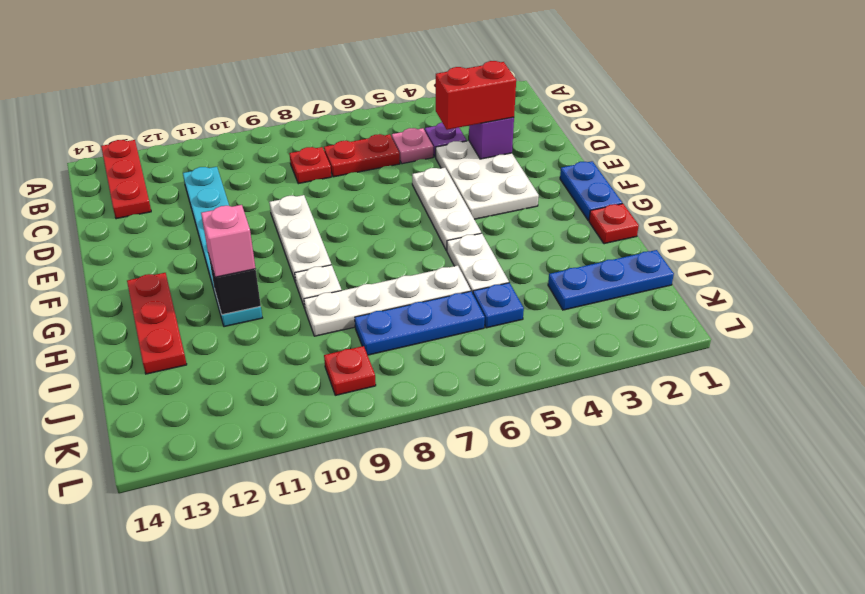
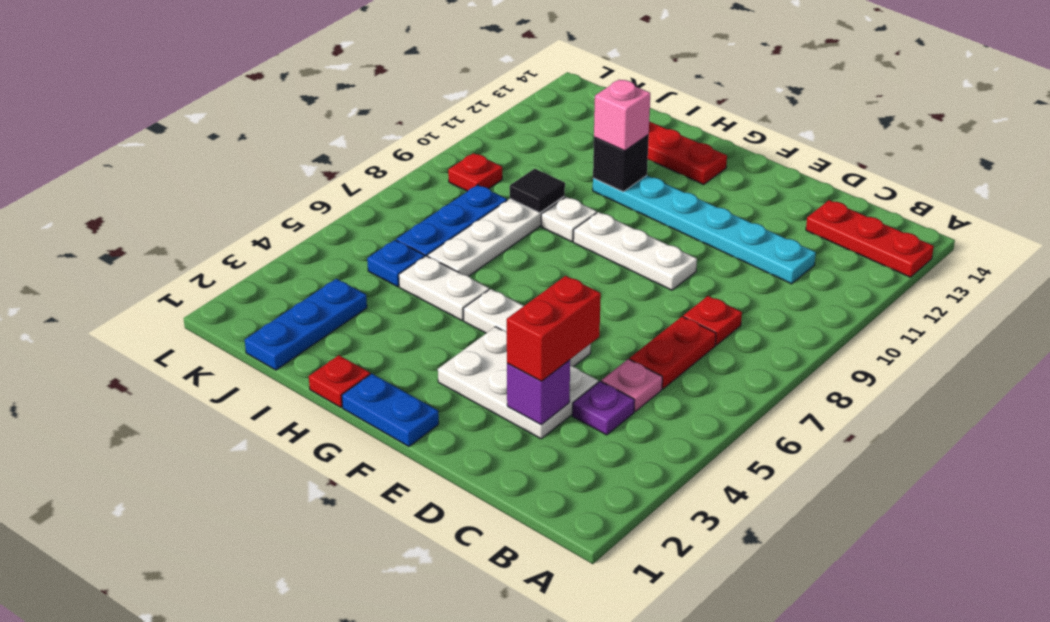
none -> black 1x1 tile [510,169,565,213]

